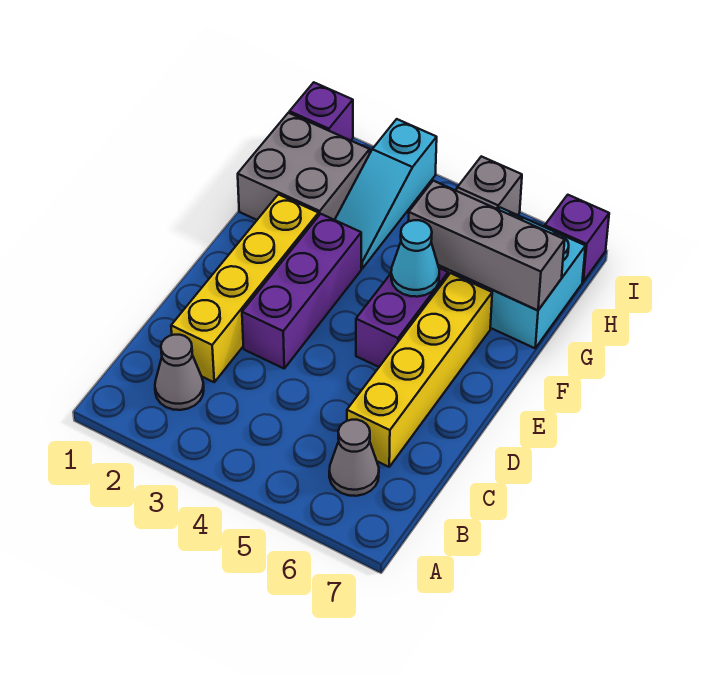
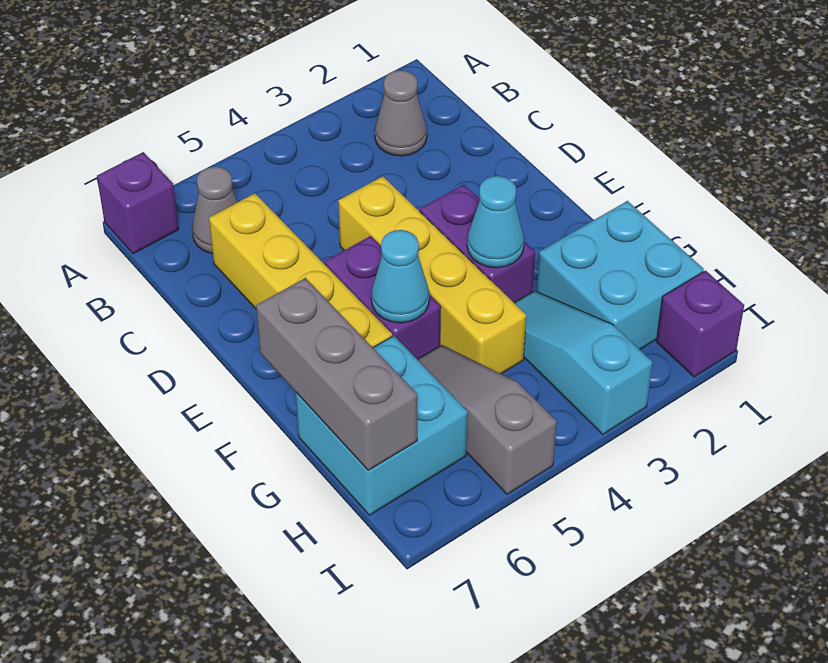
yellow 1x4 brick [171,194,319,382] -> yellow 1x4 brick moved to [338,176,526,374]
purple 1x3 brick [242,214,361,368] -> purple 1x2 brick [420,185,535,302]
none -> cyan 1x1 cone [467,176,524,268]
grey 2x2 brick [238,113,370,220] -> cyan 2x2 brick [537,201,704,349]
grey 1x3 brick [409,181,565,310] -> grey 1x3 brick turned to [256,278,417,471]
purple 1x1 brick [545,195,609,282] -> purple 1x1 brick moved to [97,152,179,254]

